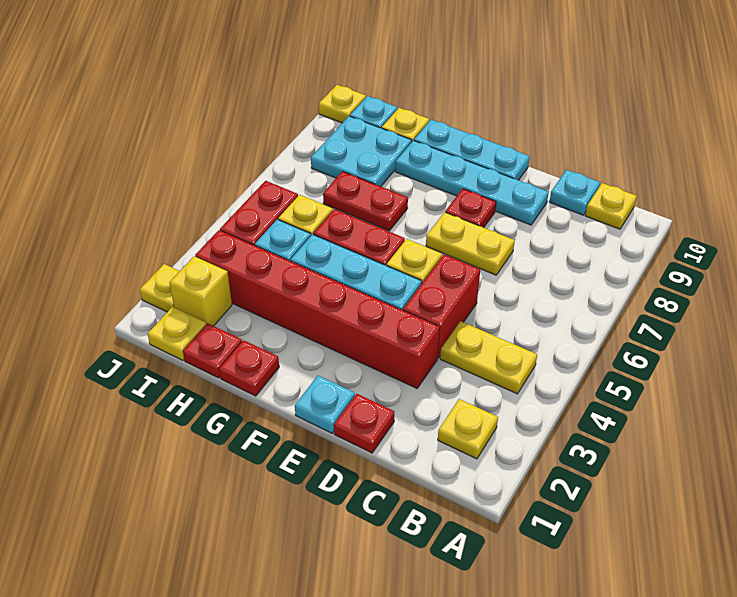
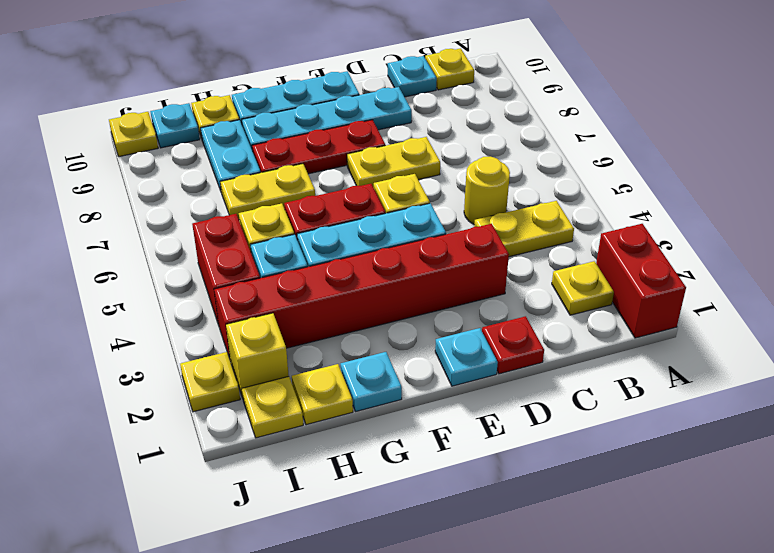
none -> yellow 1x1 round brick [464,156,510,224]
red 1x2 brick [403,254,480,358] -> red 1x2 brick moved to [596,224,686,338]
red 1x1 plate [445,189,496,228] -> red 1x3 plate [252,120,385,174]
red 1x1 plate [219,340,279,396] -> cyan 1x1 plate [340,352,402,412]
red 1x2 plate [323,171,408,231] -> yellow 1x2 plate [220,164,315,219]
red 1x1 plate [183,323,242,378] -> yellow 1x1 plate [292,364,353,425]
cyan 2x2 plate [311,116,412,186] -> cyan 1x2 plate [201,120,261,191]

